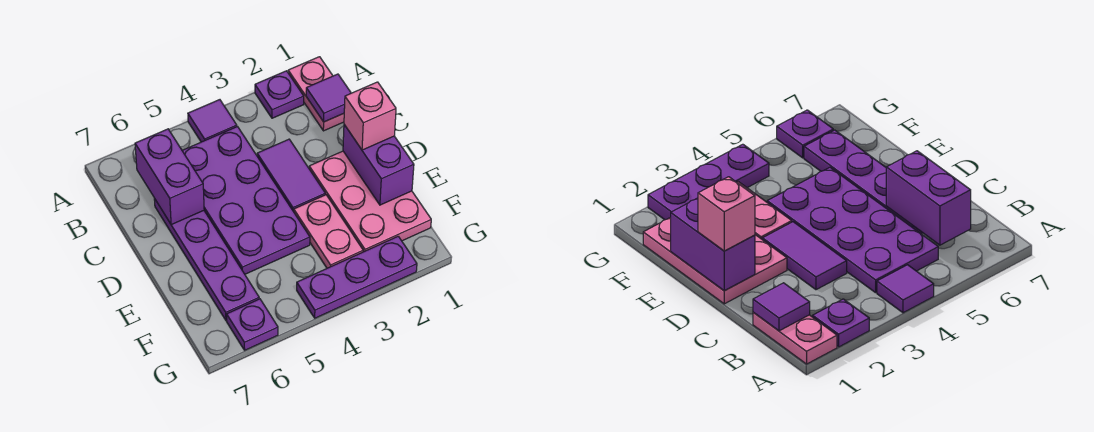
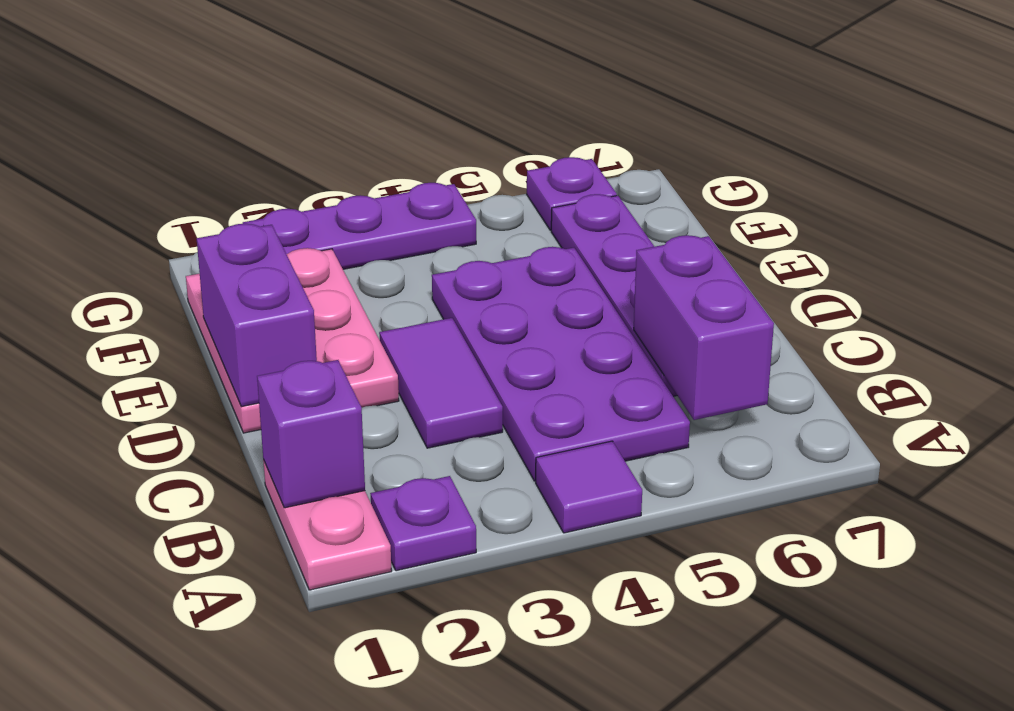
purple 1x1 tile [306,74,351,122] -> purple 1x1 brick [257,360,365,508]
pink 1x1 brick [344,82,396,150] -> none
pink 1x2 plate [294,195,363,268] -> none

